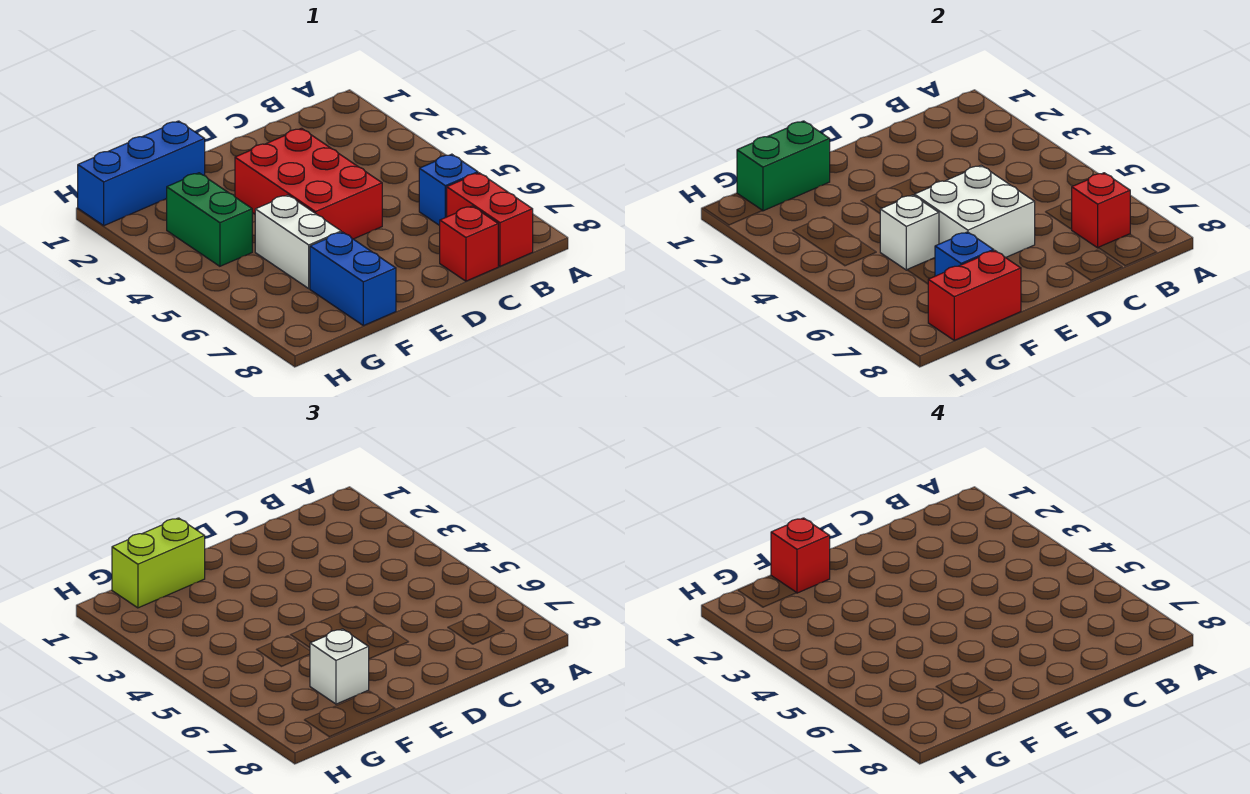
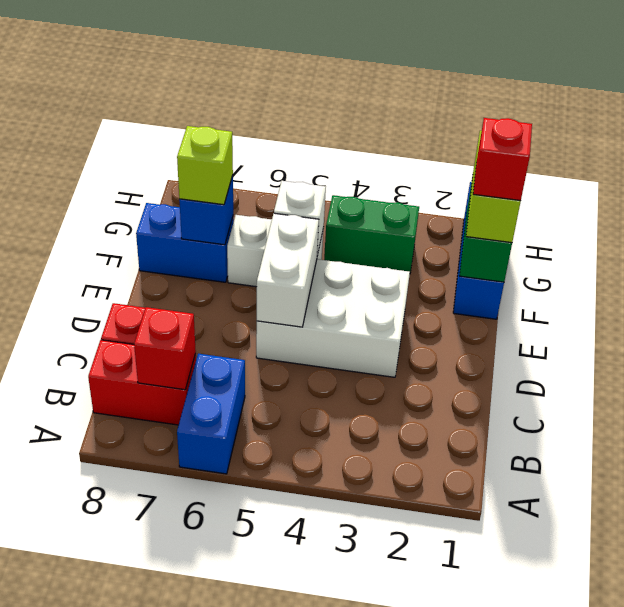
blue 1x1 brick [419,154,478,226] -> blue 1x2 brick [177,354,245,474]
red 2x3 brick [235,128,382,239] -> white 2x3 brick [256,259,410,377]
white 2x2 brick [915,165,1035,258] -> white 1x2 brick [257,213,319,327]
white 1x1 brick [310,629,369,704] -> lime 1x1 brick [177,126,233,205]
red 1x2 brick [928,251,1021,340] -> none

